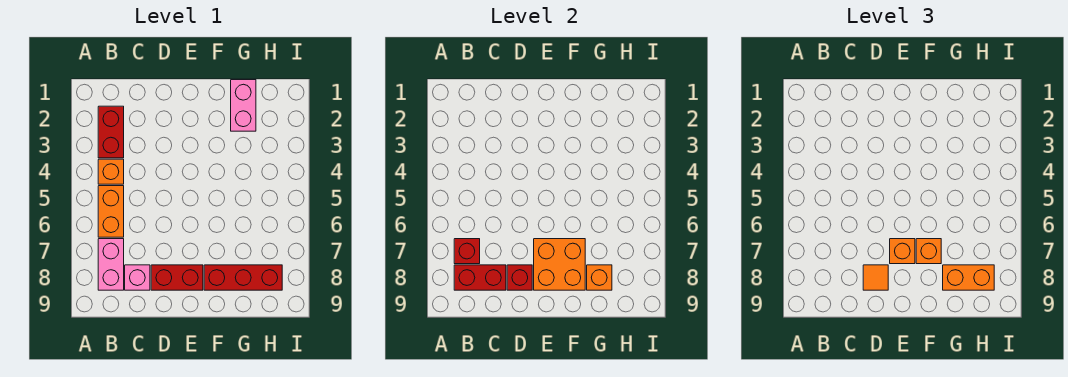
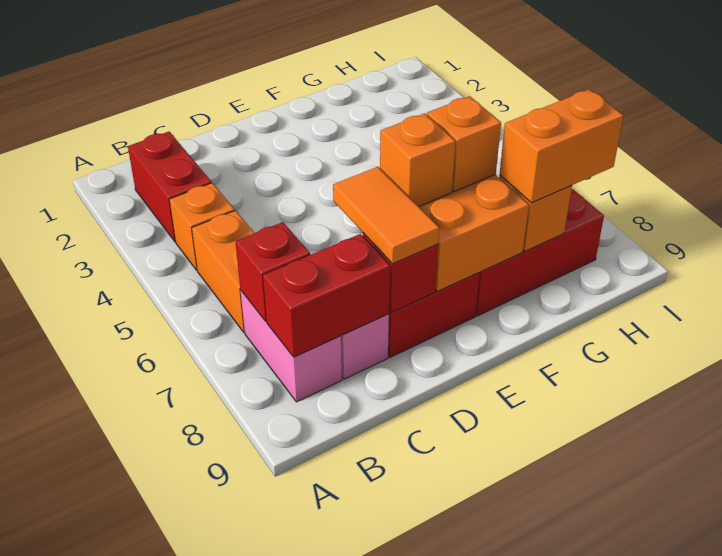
orange 1x1 tile [863,265,888,290] -> orange 1x2 tile [333,167,439,264]
pink 1x2 brick [231,80,256,131] -> none

